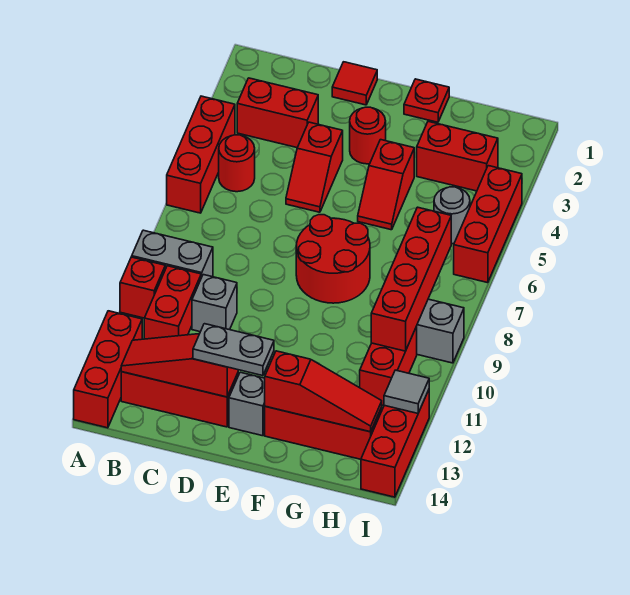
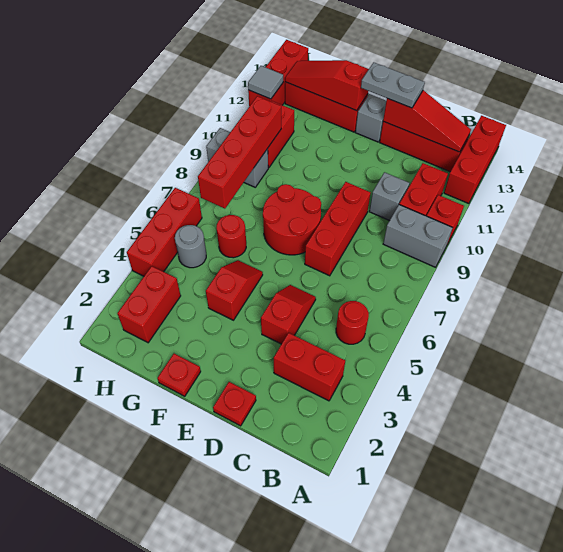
red 1x3 brick [167,96,235,213] -> red 1x3 brick moved to [305,182,371,276]
red 1x1 tile [332,62,377,105] -> red 1x1 plate [213,382,256,426]
red 1x1 round brick [350,107,386,164] -> red 1x1 round brick moved to [216,215,246,258]
red 1x2 brick [417,121,498,191] -> red 1x2 brick turned to [117,266,181,343]

